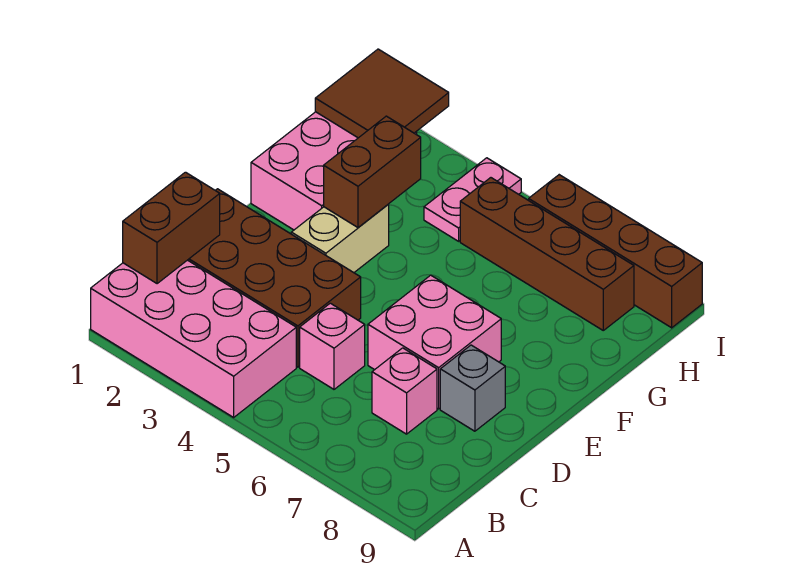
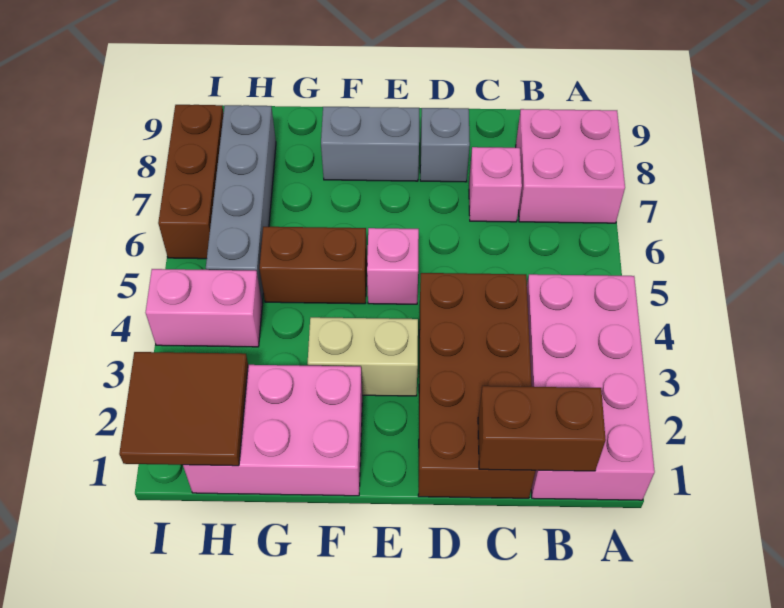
pink 1x1 brick [300,303,365,389] -> pink 1x1 brick moved to [367,228,419,304]
pink 2x2 brick [368,275,501,409] -> pink 2x2 brick moved to [516,109,625,223]
none -> grey 1x2 brick [321,107,419,181]
brown 1x2 brick [324,116,421,227] -> brown 1x2 brick moved to [260,227,367,304]
pink 1x2 plate [424,158,521,241] -> pink 1x2 brick [146,269,262,347]
brown 1x4 brick [460,178,634,330] -> grey 1x4 brick [206,105,276,302]
brown 1x4 brick [529,175,702,328] -> brown 1x3 brick [158,105,224,259]

